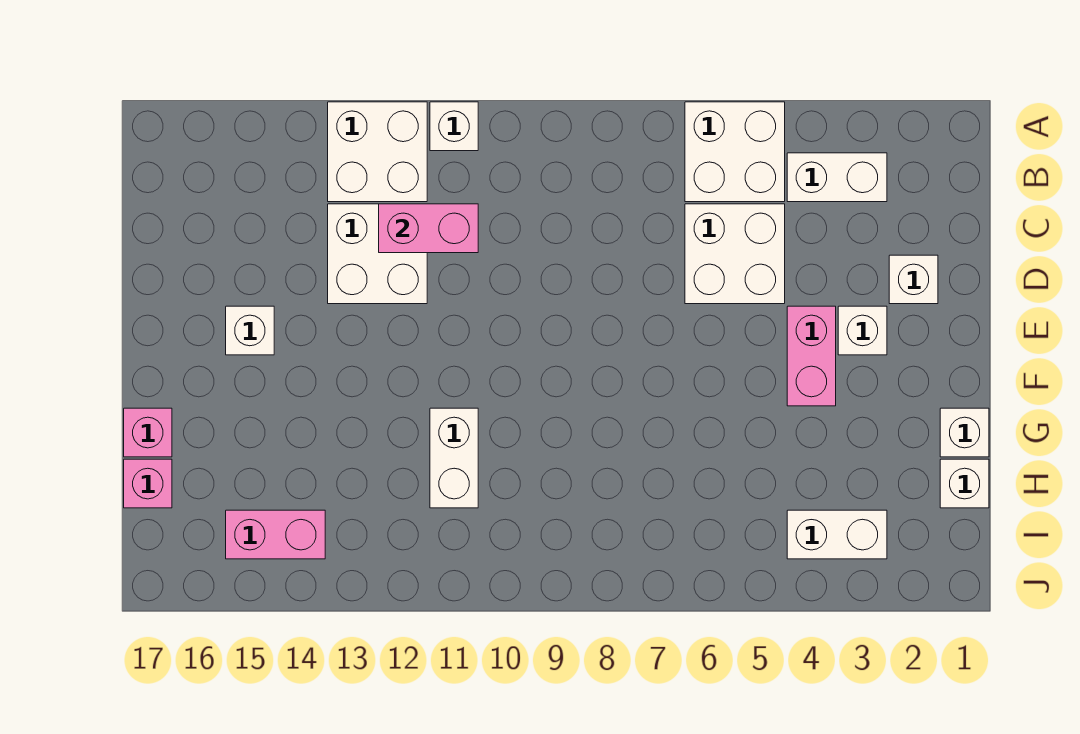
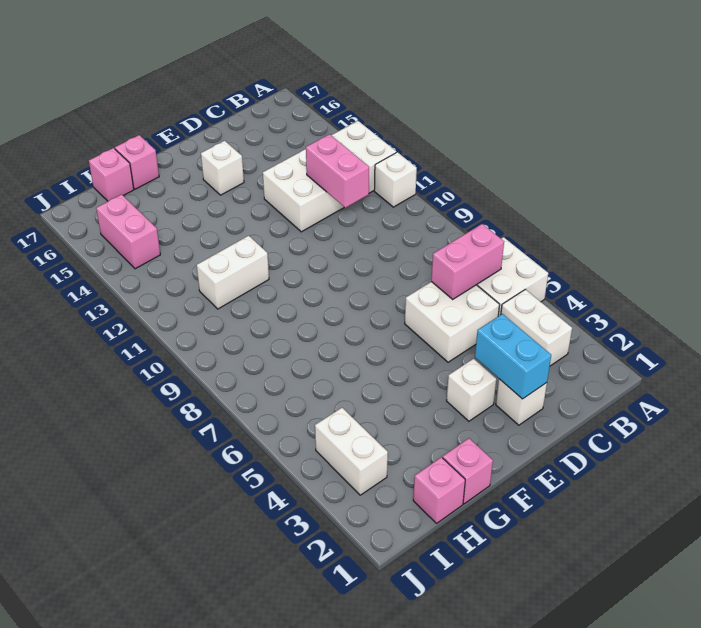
none -> cyan 1x2 brick [475,314,551,399]
pink 1x2 brick [787,306,836,406] -> pink 1x2 brick moved to [431,224,504,299]
white 1x1 brick [940,408,989,457] -> pink 1x1 brick [443,438,493,504]
white 1x1 brick [940,459,989,508] -> pink 1x1 brick [413,457,465,523]

